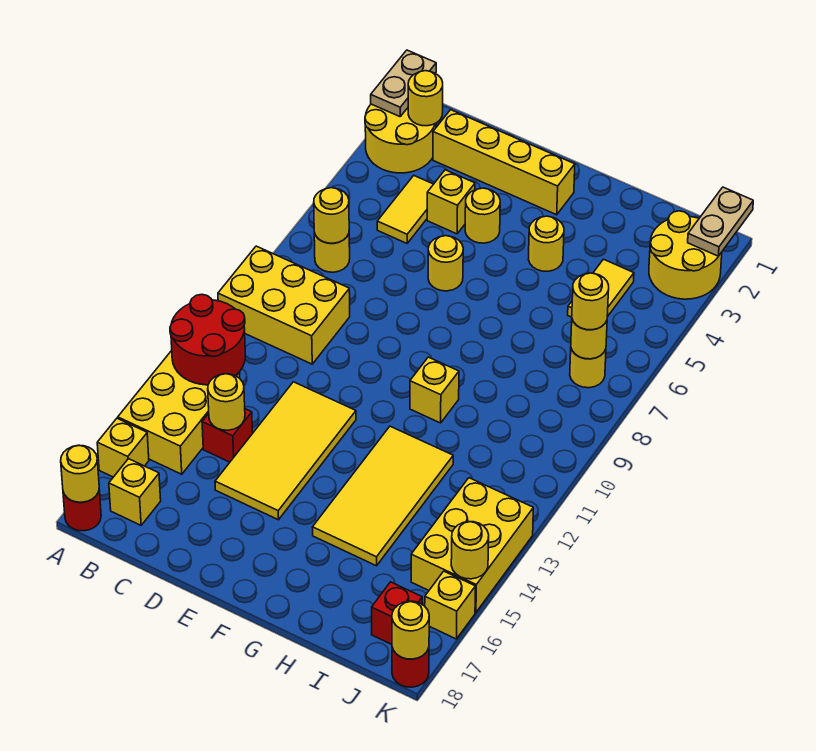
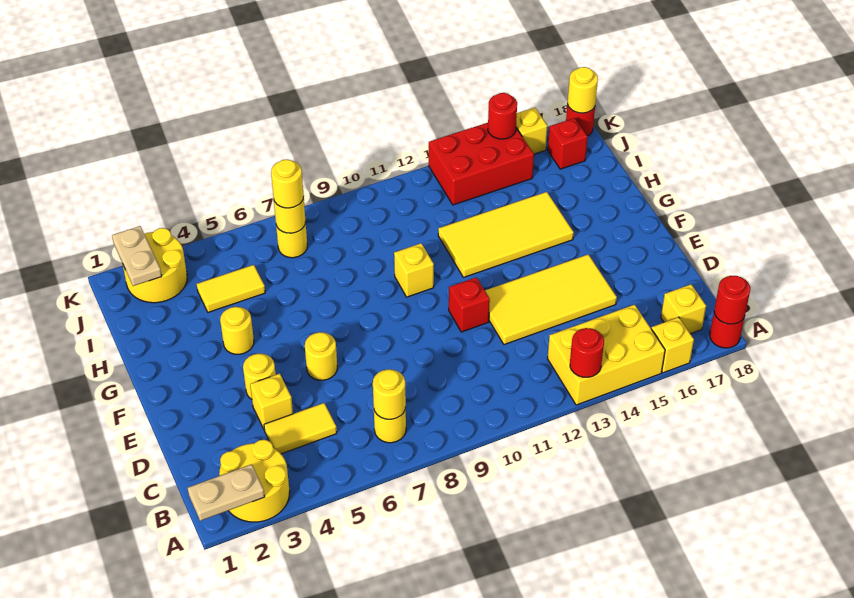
yellow 2x3 brick [218,246,350,364] -> none
red 2x2 round brick [170,294,245,385] -> red 1x1 round brick [570,328,604,377]
yellow 1x1 round brick [61,445,99,502] -> red 1x1 round brick [714,276,750,324]
yellow 1x1 round brick [408,71,443,126] -> none
yellow 1x4 brick [433,110,575,215] -> none
red 1x1 brick [202,409,253,462] -> red 1x1 brick moved to [449,277,490,332]
yellow 1x1 round brick [208,374,245,430] -> none
yellow 2x3 brick [411,478,533,612] -> red 2x3 brick [429,123,534,205]
tan 1x2 plate [688,187,753,256] -> tan 1x2 plate turned to [112,226,162,286]
yellow 1x1 round brick [451,522,489,579] -> red 1x1 round brick [488,93,517,139]

